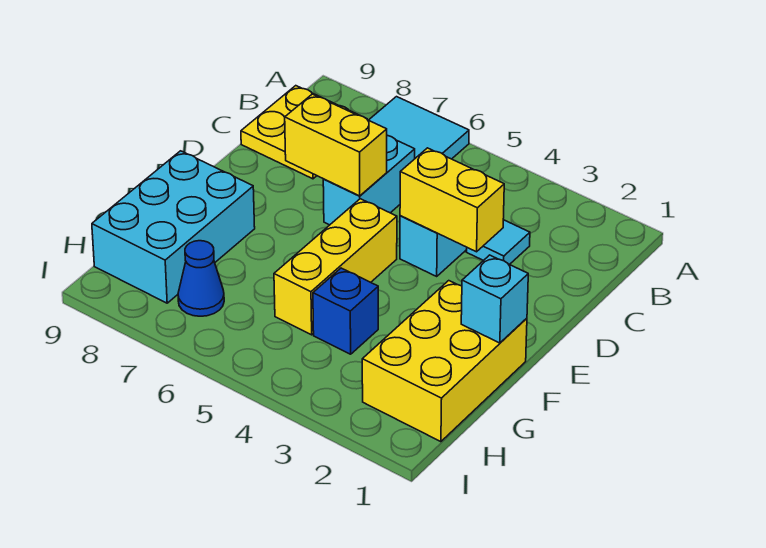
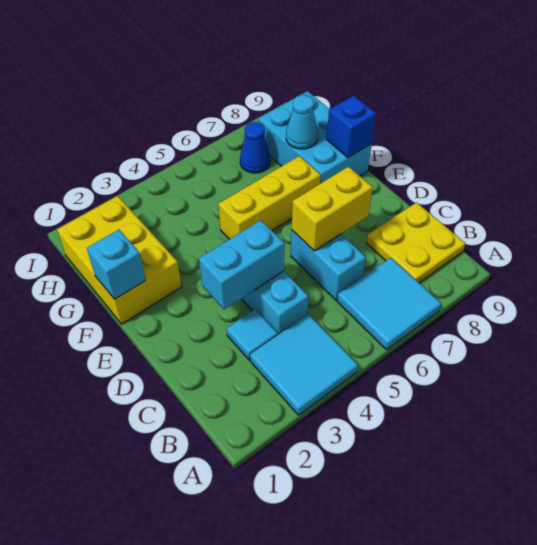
none -> cyan 2x2 tile [250,314,358,415]
yellow 1x2 brick [400,148,504,252] -> cyan 1x2 brick [199,220,285,310]
yellow 1x3 brick [274,199,397,335] -> yellow 1x3 brick turned to [219,156,321,239]
blue 1x1 brick [313,268,378,354] -> blue 1x1 brick moved to [327,96,376,158]
none -> cyan 1x1 cone [286,95,318,149]

